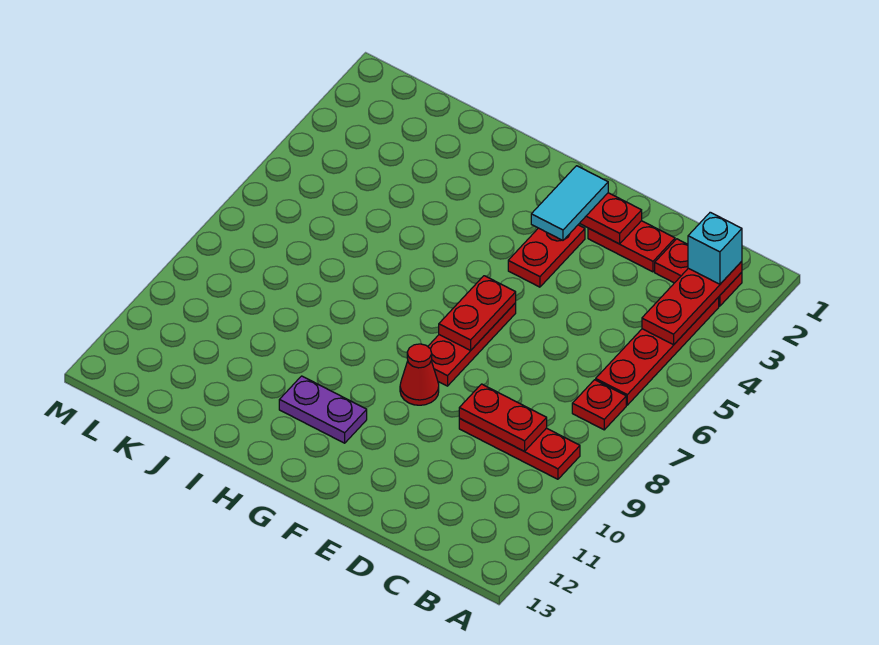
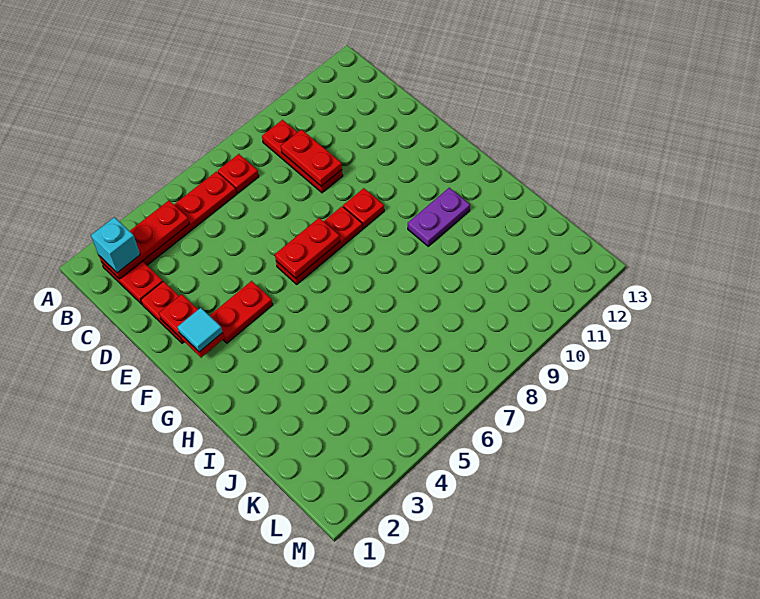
cyan 1x2 tile [531,166,608,240] -> cyan 1x1 tile [178,308,223,352]
red 1x1 cone [400,344,439,405] -> red 1x1 plate [343,188,384,228]
purple 1x2 plate [279,376,367,443] -> purple 1x2 plate turned to [408,188,470,246]

